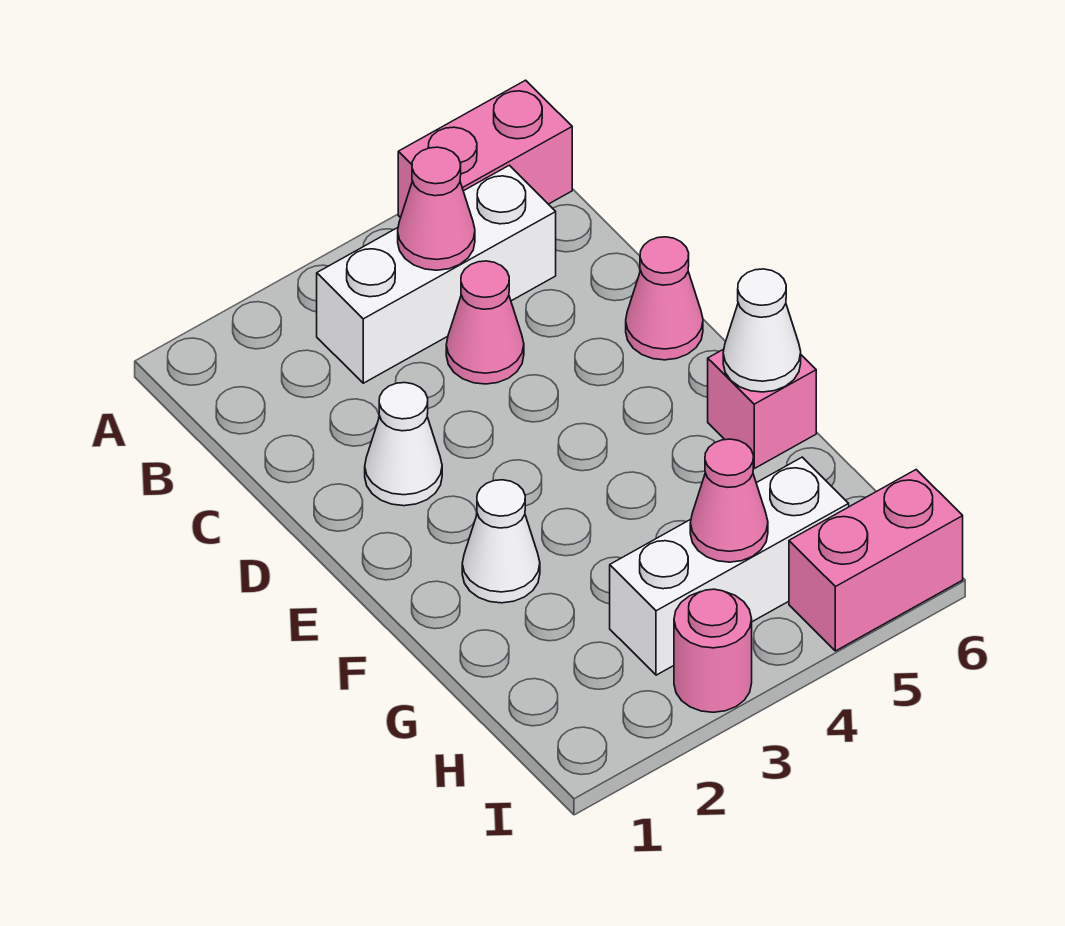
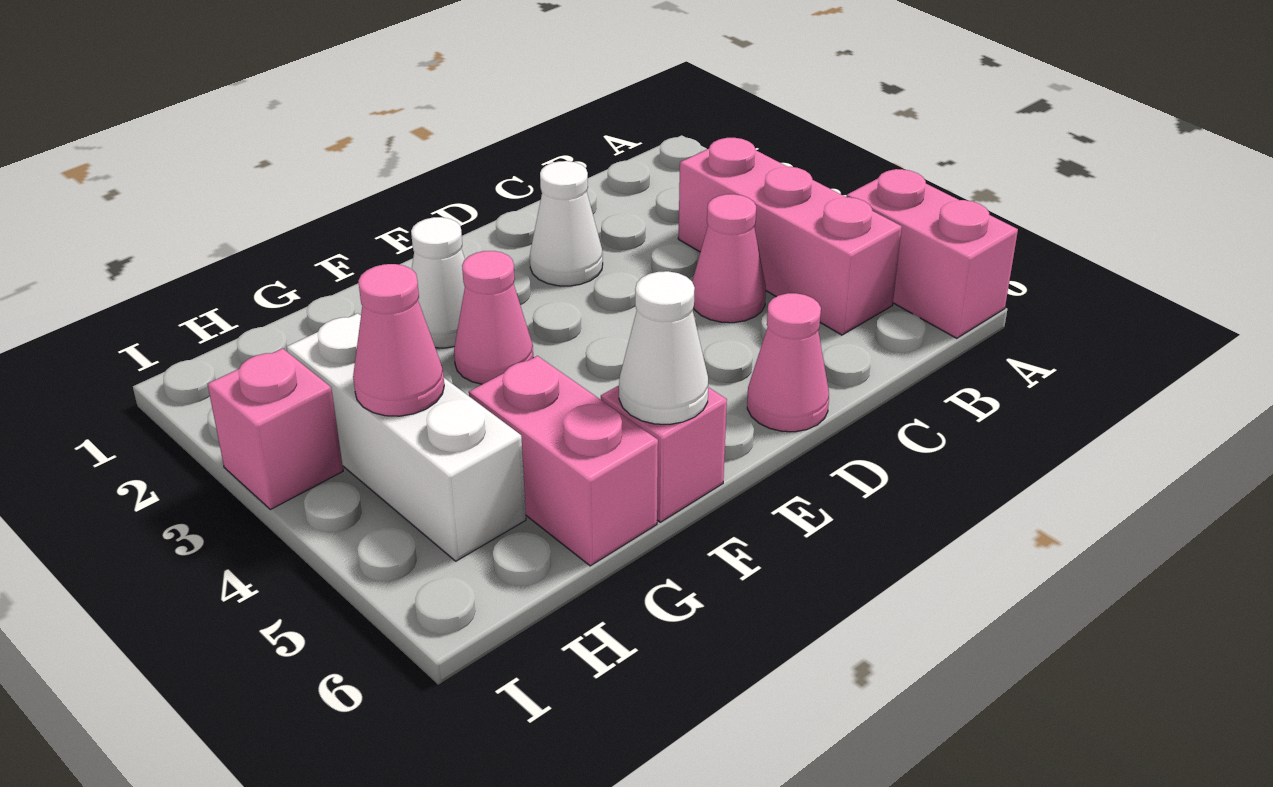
white 1x3 brick [317,165,556,383] -> pink 1x3 brick [678,138,902,335]
pink 1x1 cone [398,147,475,270] -> pink 1x1 cone moved to [454,251,533,384]
pink 1x1 round brick [674,589,752,712] -> pink 1x1 brick [208,348,343,509]
pink 1x2 brick [789,470,963,651] -> pink 1x2 brick moved to [469,356,658,566]

